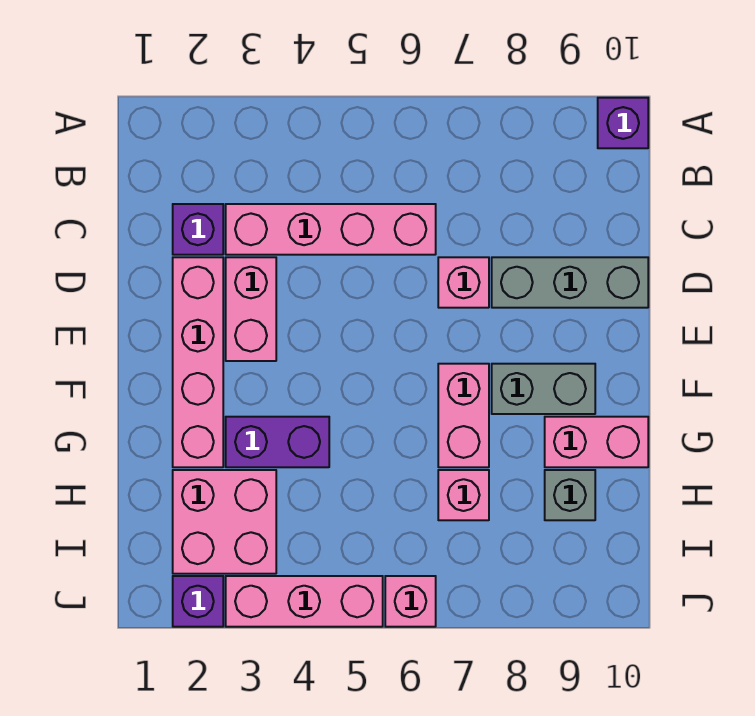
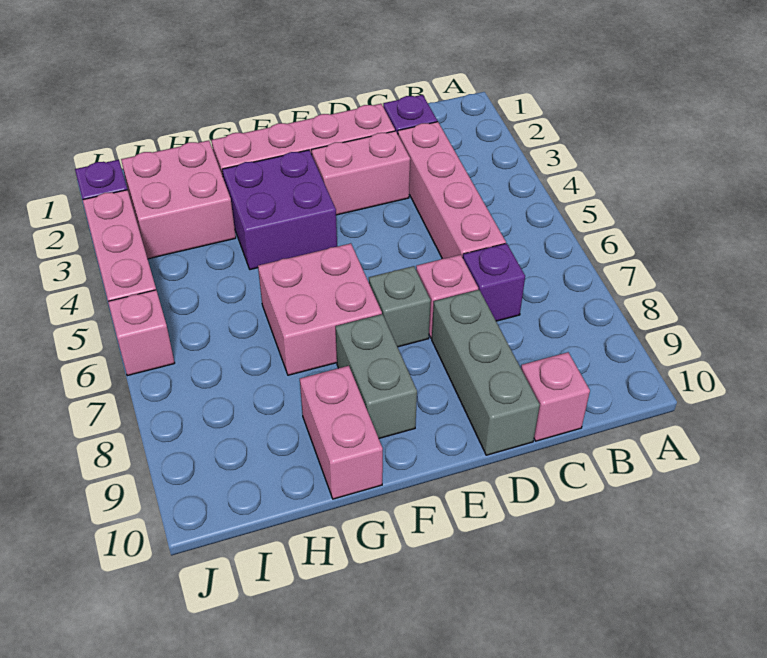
purple 1x1 brick [598,98,648,148] -> purple 1x1 brick moved to [463,243,525,321]
pink 1x2 brick [438,364,489,467] -> pink 2x2 brick [258,243,382,375]
purple 1x2 brick [226,417,329,467] -> purple 2x2 brick [222,150,337,270]
pink 1x1 brick [438,470,489,520] -> pink 1x1 brick moved to [521,352,590,441]
grey 1x1 brick [545,470,595,520] -> grey 1x1 brick moved to [369,266,431,347]

